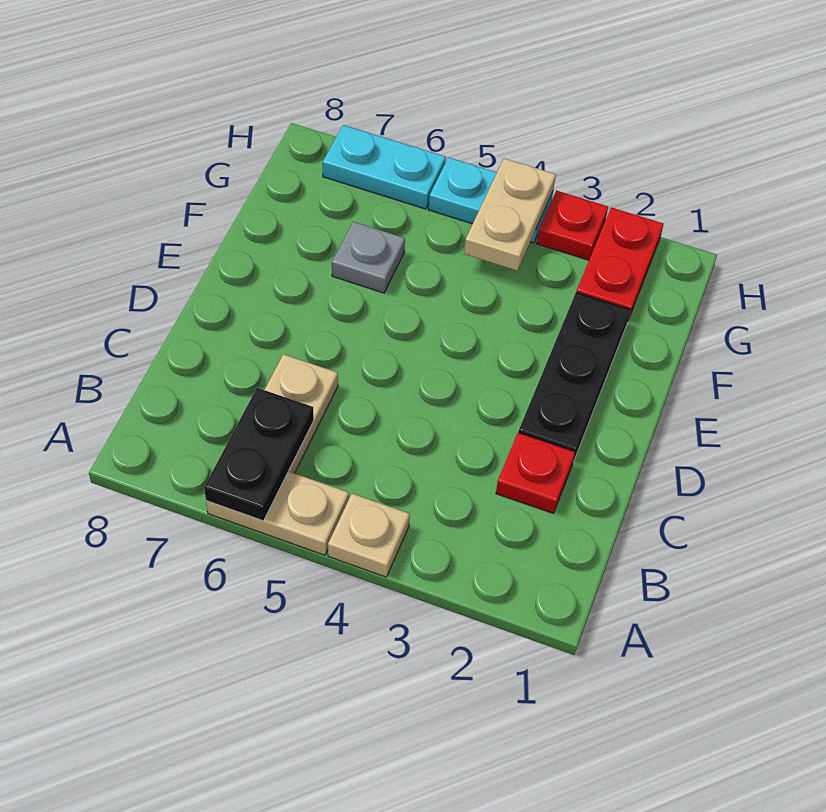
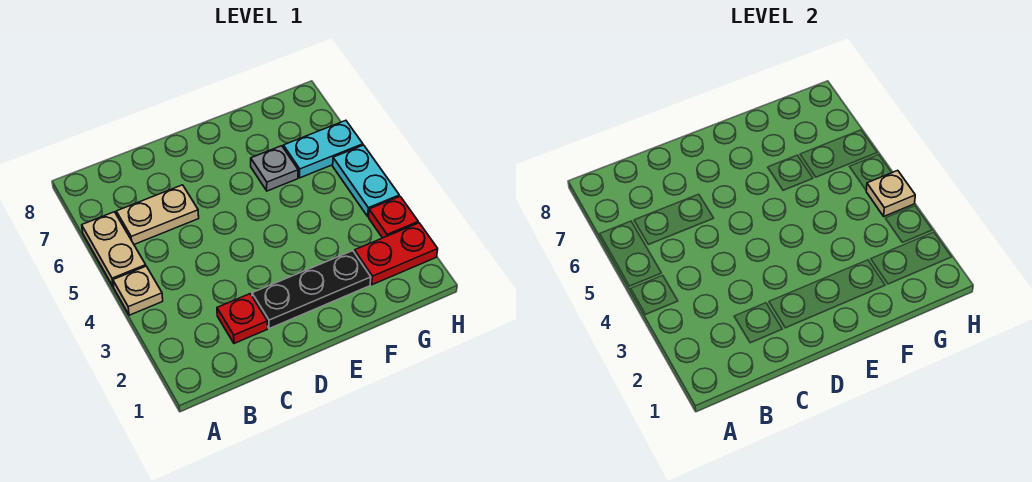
black 1x2 plate [204,388,314,521] -> none
tan 1x2 plate [464,158,556,271] -> tan 1x1 plate [866,170,915,216]
cyan 1x2 plate [323,125,446,209] -> cyan 1x2 plate turned to [283,120,363,178]

